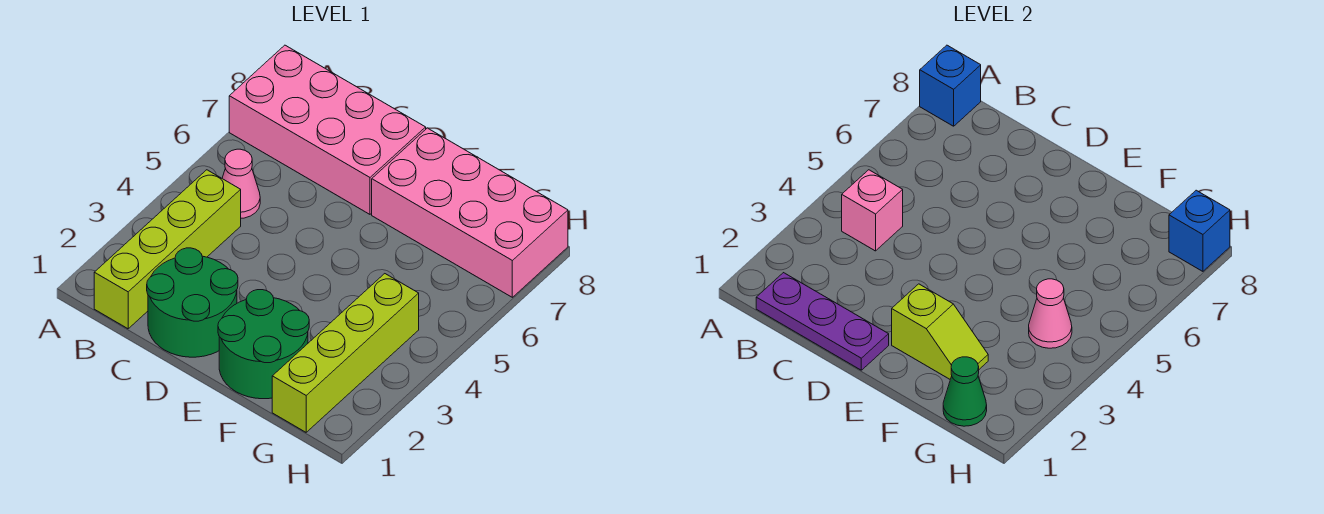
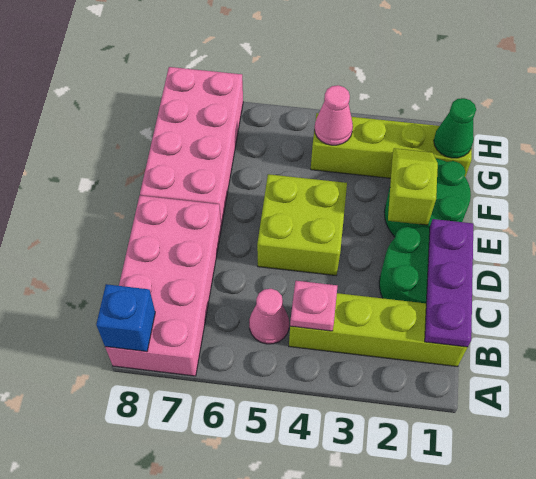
pink 1x1 brick [842,170,903,251] -> pink 1x1 plate [290,281,337,331]
none -> lime 2x2 brick [257,174,347,276]
blue 1x1 brick [1169,190,1230,271] -> none

